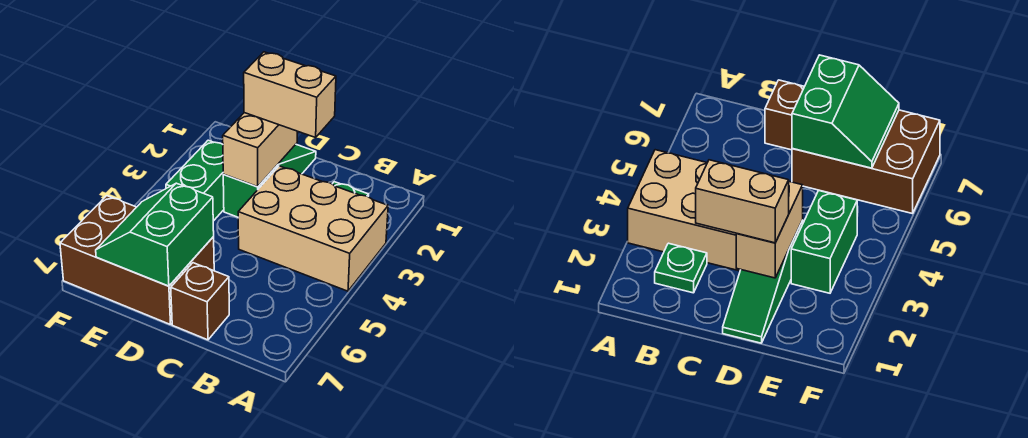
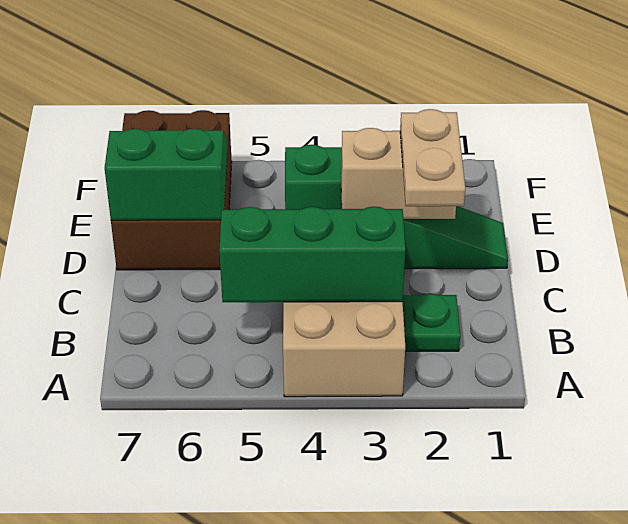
none -> green 1x3 brick [219,207,405,302]
tan 1x2 brick [244,52,336,138] -> tan 1x2 plate [400,109,465,206]
brown 1x1 brick [171,263,229,340] -> none

